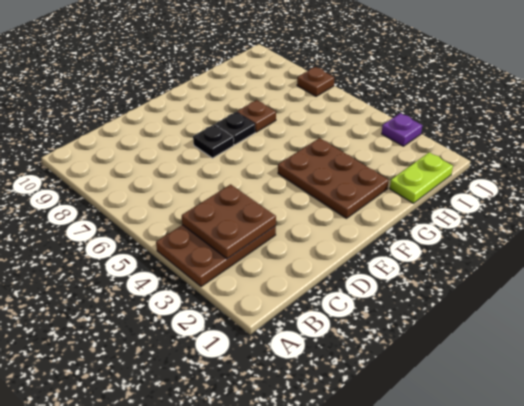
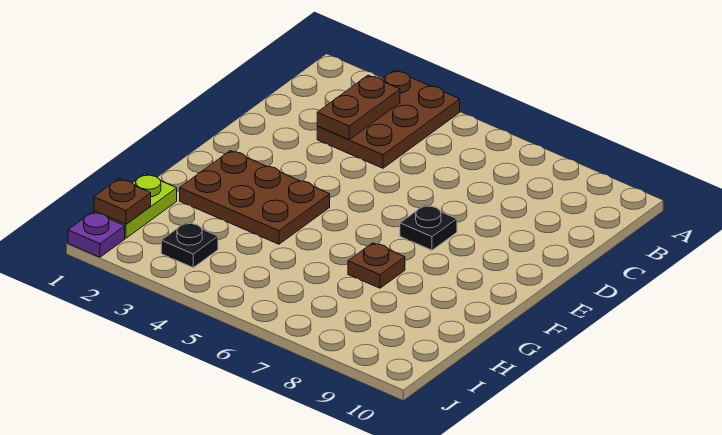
brown 2x2 plate [182,184,276,259] -> brown 1x2 plate [317,75,400,139]
black 1x1 plate [215,112,255,145] -> black 1x1 plate moved to [161,222,218,267]
purple 1x1 plate [382,113,422,146] -> purple 1x1 plate moved to [68,212,125,257]
brown 1x1 plate [297,67,334,96] -> brown 1x1 plate moved to [94,179,151,224]

